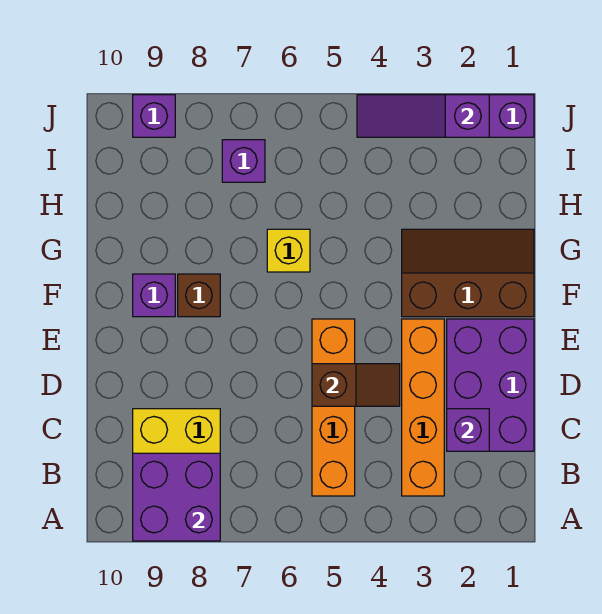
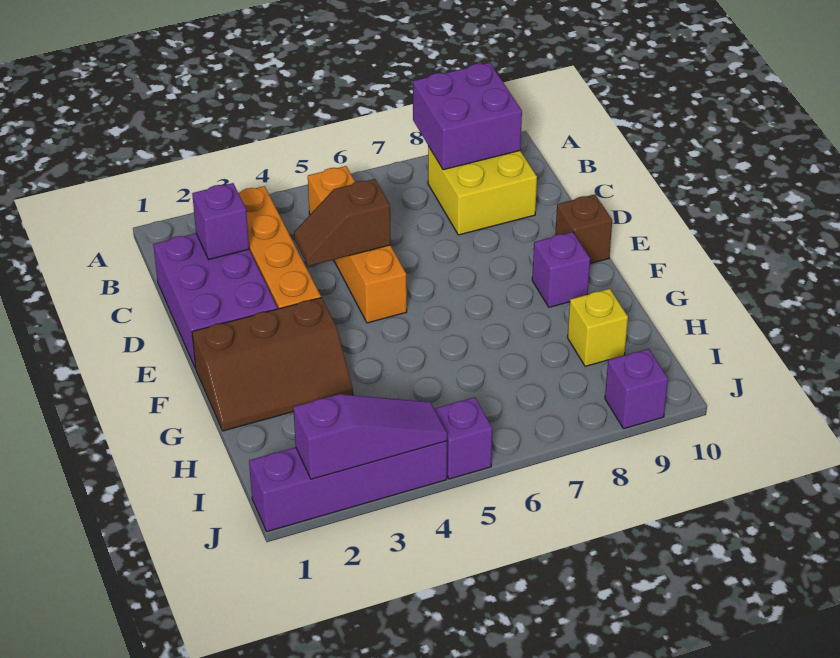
brown 1x1 brick [178,274,220,317] -> brown 1x1 brick moved to [555,194,612,264]
yellow 1x1 brick [267,229,310,272] -> yellow 1x1 brick moved to [568,289,628,366]
purple 1x1 brick [222,140,265,182] -> purple 1x1 brick moved to [434,397,492,479]

